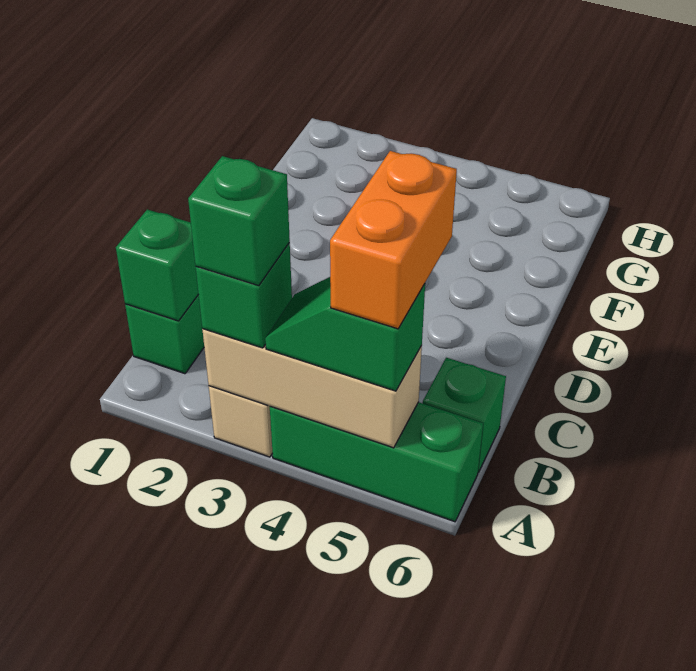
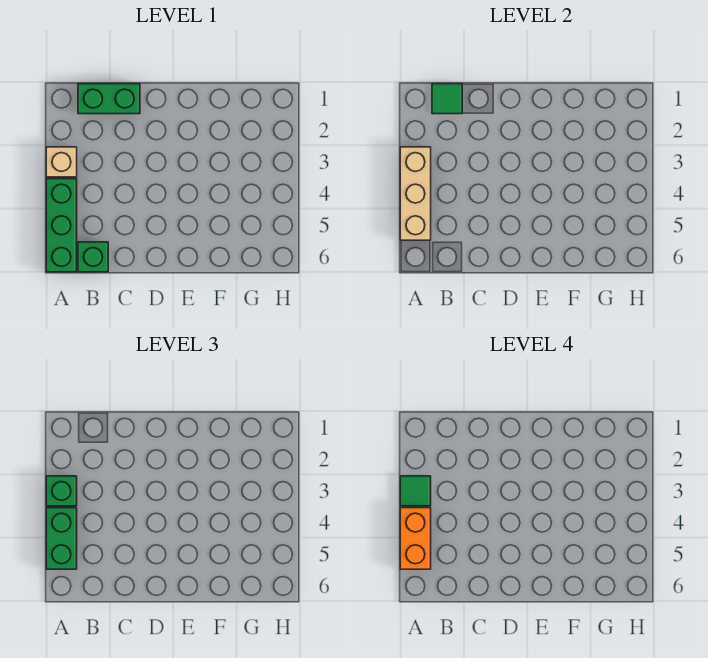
green 1x1 brick [188,156,290,286] -> green 1x1 tile [400,476,431,506]
green 1x2 slope [265,277,425,391] -> green 1x2 brick [46,508,77,569]
orange 1x2 brick [330,151,457,329] -> orange 1x2 brick turned to [400,508,431,569]
green 1x1 brick [116,209,198,321] -> green 1x1 tile [432,84,462,114]

